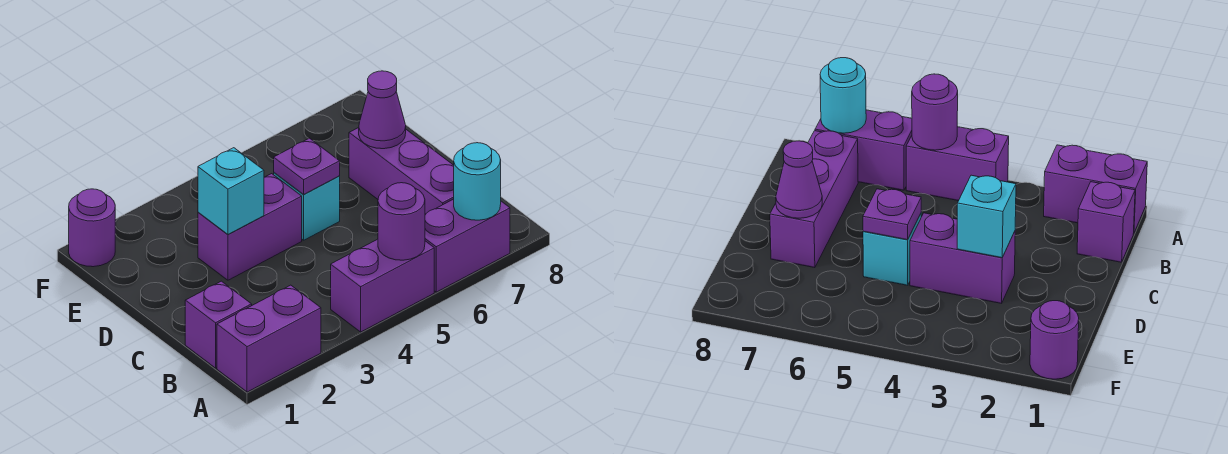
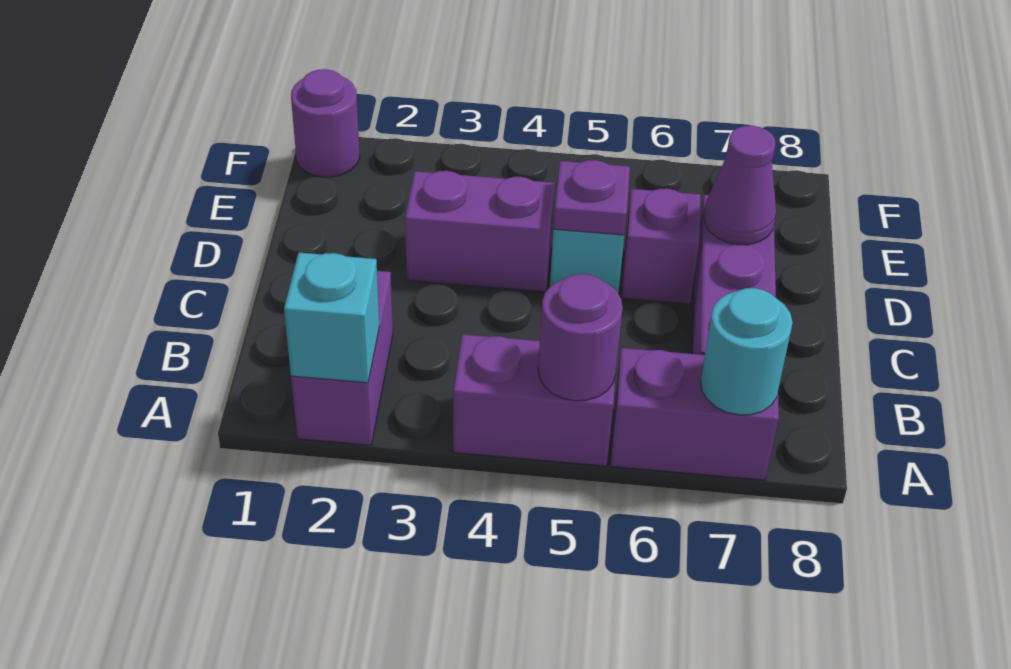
purple 1x2 brick [217,285,321,392] -> purple 1x2 brick turned to [291,271,393,445]
purple 1x1 brick [185,281,252,368] -> purple 1x1 brick moved to [621,188,700,304]
cyan 1x1 brick [198,148,264,234] -> cyan 1x1 brick moved to [284,252,379,383]

